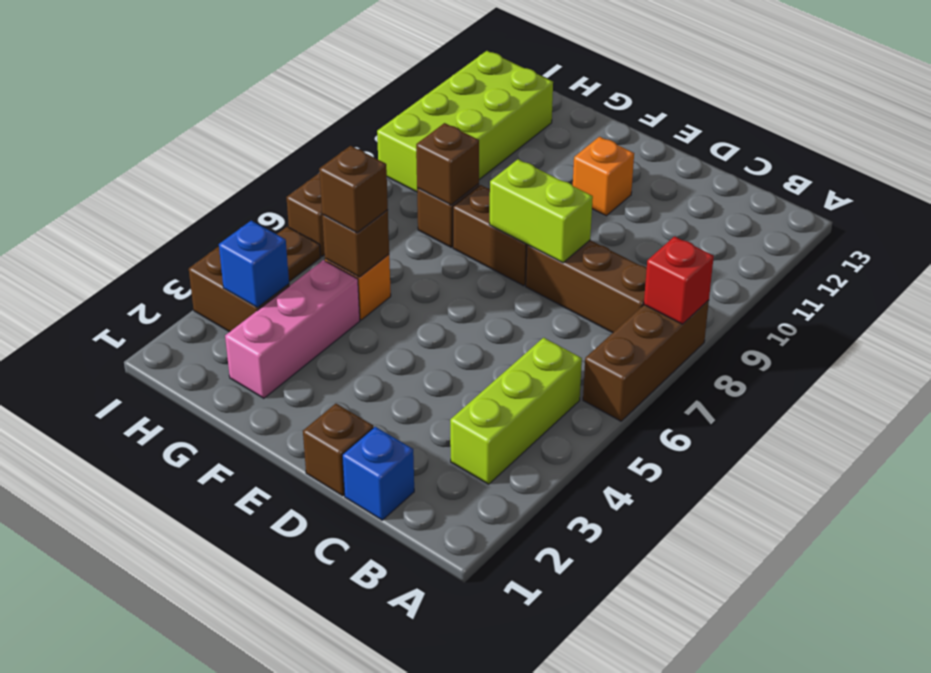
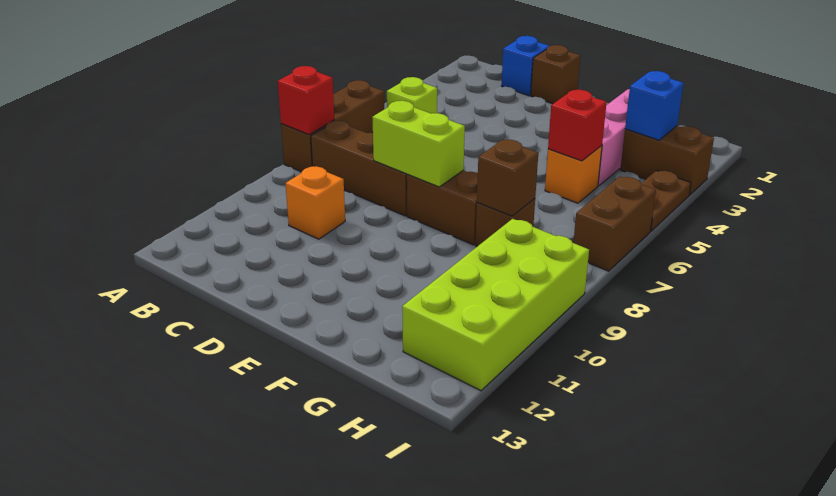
lime 1x3 brick [450,338,582,484] -> lime 1x1 brick [387,77,437,114]
orange 1x1 brick [573,137,634,216] -> orange 1x1 brick moved to [285,166,345,239]
brown 1x1 brick [322,210,389,277] -> red 1x1 brick [548,90,607,161]
brown 1x1 brick [319,146,388,233] -> none

